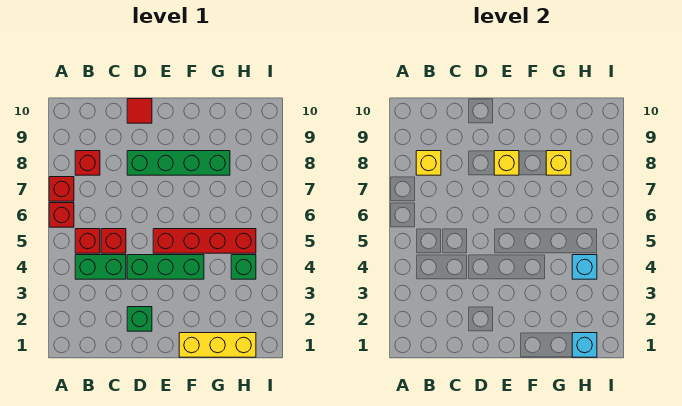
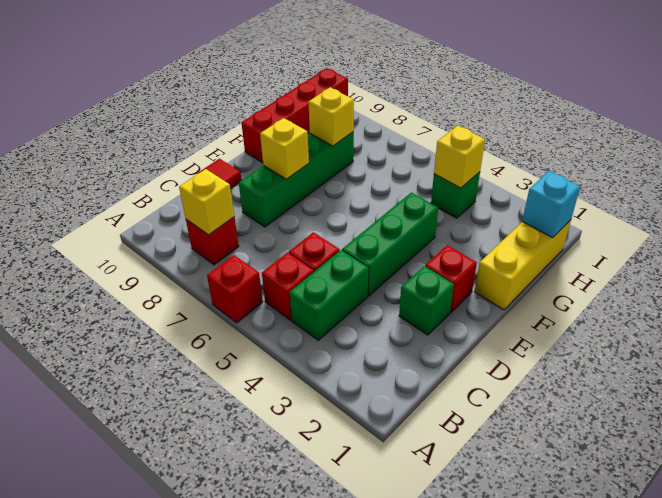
red 1x1 brick [49,177,74,201] -> red 1x1 brick moved to [425,245,477,312]
red 1x4 brick [153,229,256,253] -> red 1x4 brick moved to [242,68,348,163]
cyan 1x1 brick [572,255,597,279] -> yellow 1x1 brick [434,126,485,188]

